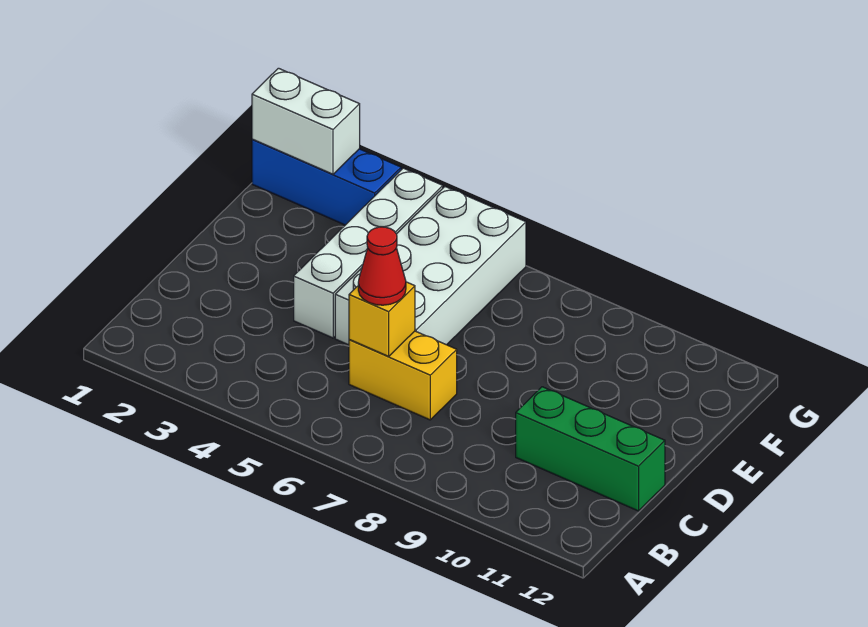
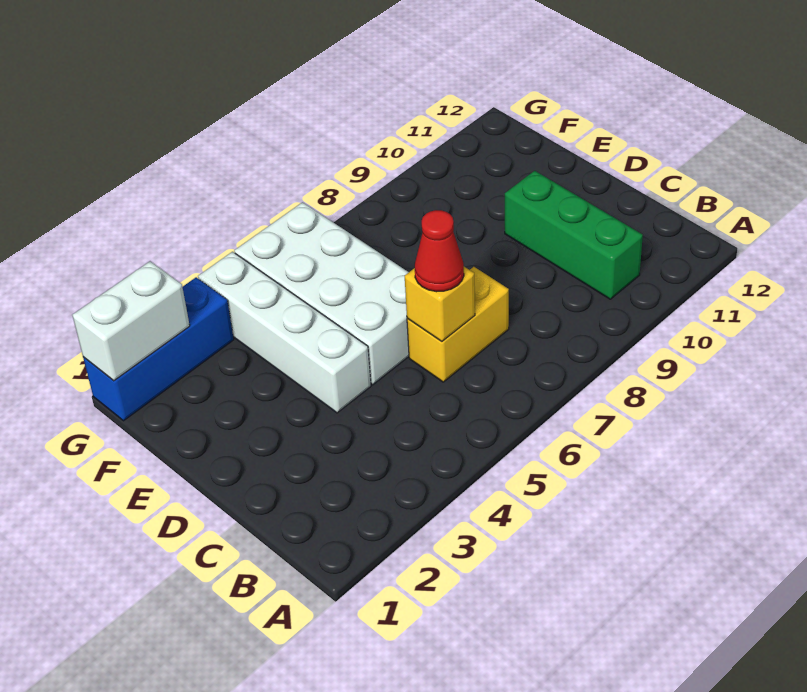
green 1x3 brick [516,387,665,511] -> green 1x3 brick turned to [505,171,643,299]

